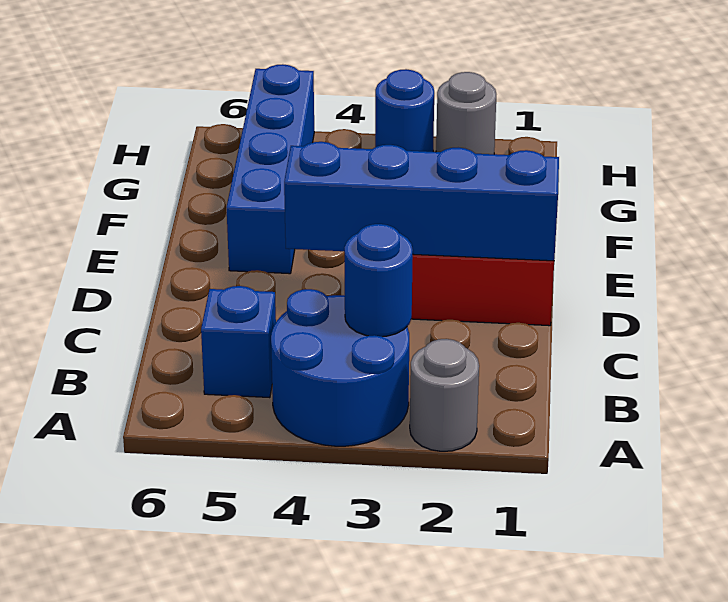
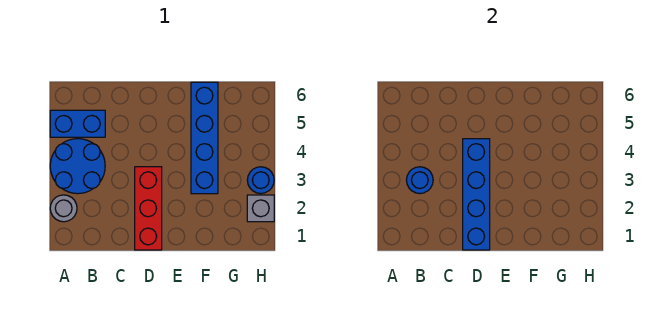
blue 1x1 brick [201,286,276,398] -> blue 1x2 brick [50,110,105,137]
blue 1x4 brick [226,64,314,274] -> blue 1x4 brick turned to [191,82,218,194]
grey 1x1 round brick [436,72,496,154] -> grey 1x1 brick [247,195,274,222]

